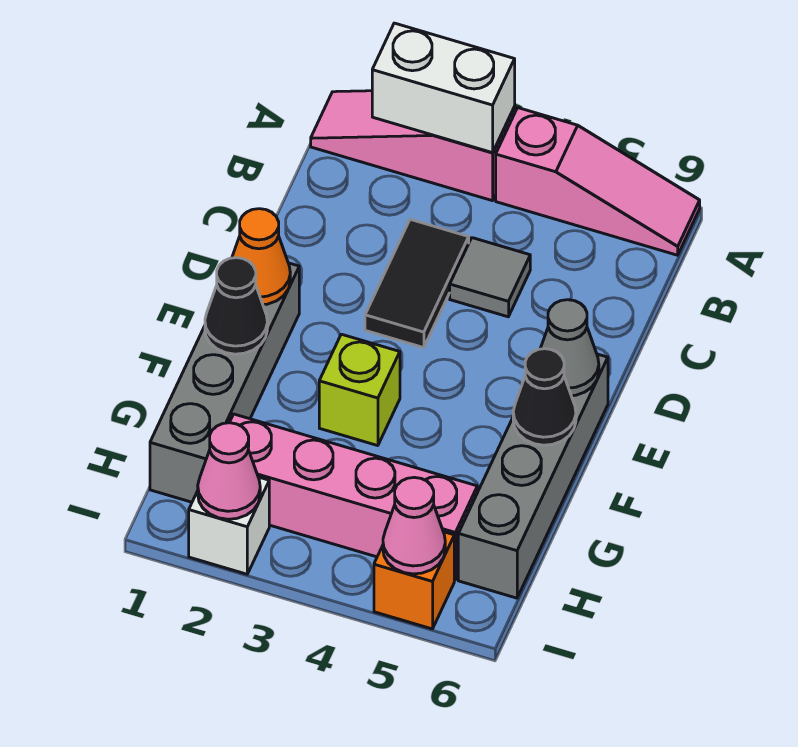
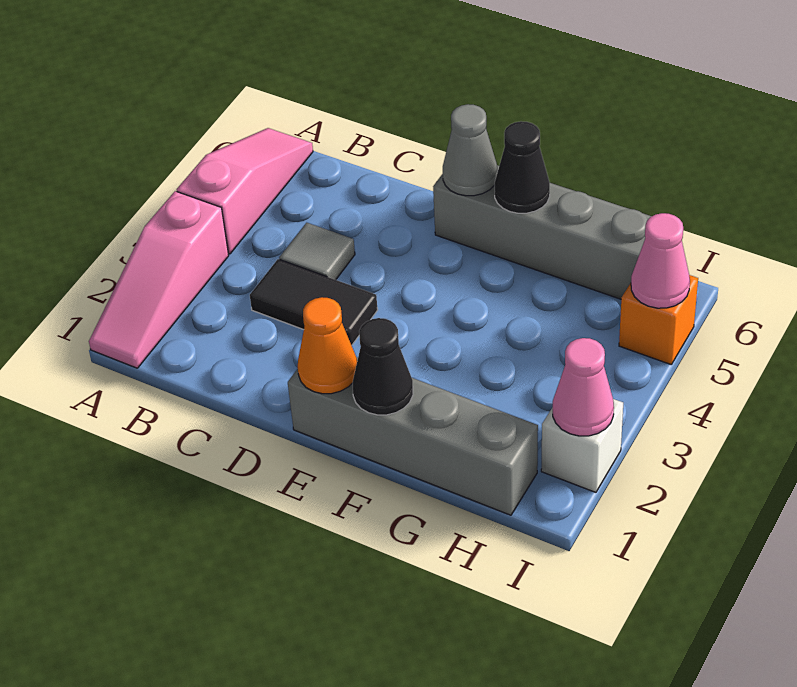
white 1x2 brick [372,23,515,153] -> none
lime 1x1 brick [319,334,400,446] -> none
pink 1x4 brick [230,414,477,580] -> none

